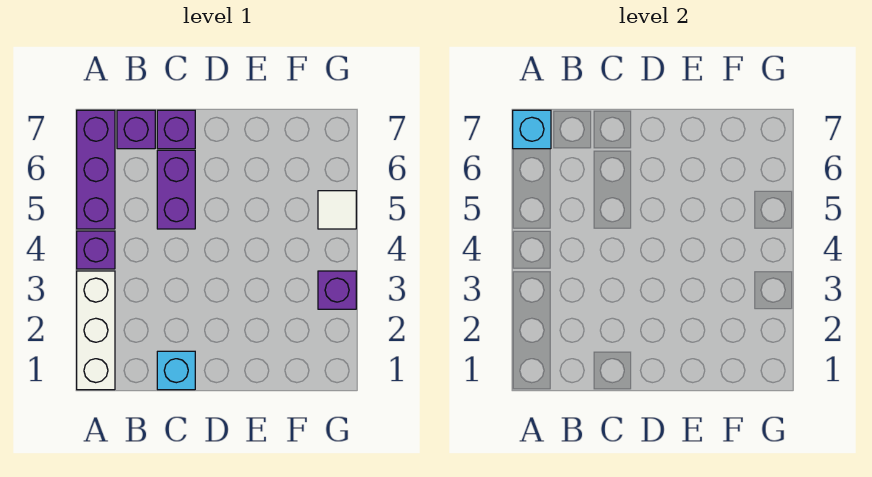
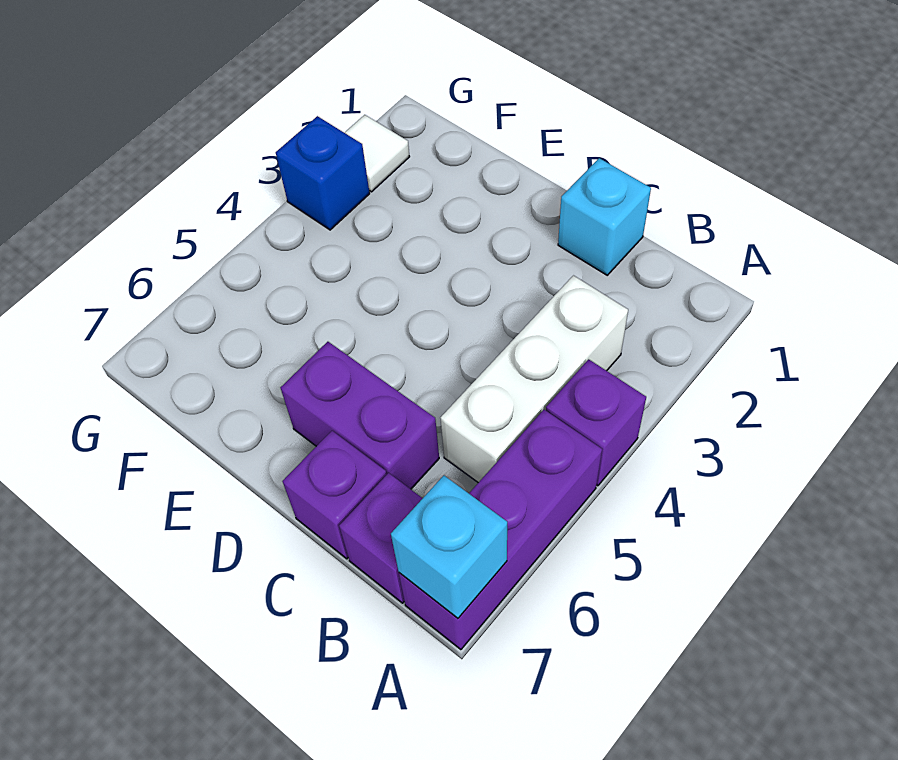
white 1x3 brick [77,271,115,390] -> white 1x3 brick moved to [441,276,628,483]
purple 1x2 brick [157,150,195,229] -> purple 1x2 brick turned to [280,342,439,489]
purple 1x1 brick [318,271,356,309] -> blue 1x1 brick [276,116,370,230]
white 1x1 tile [318,191,356,229] -> white 1x1 tile moved to [344,115,410,192]

